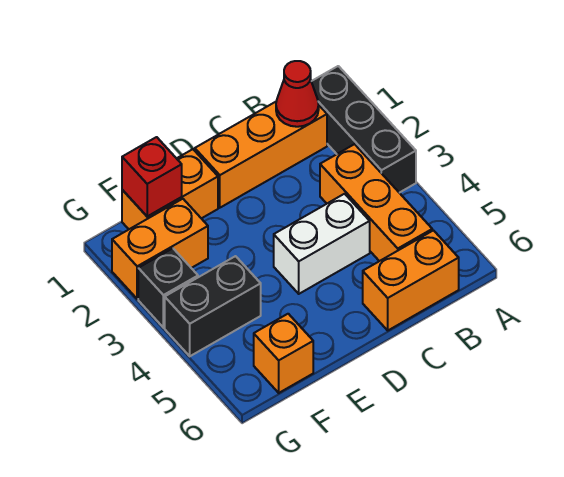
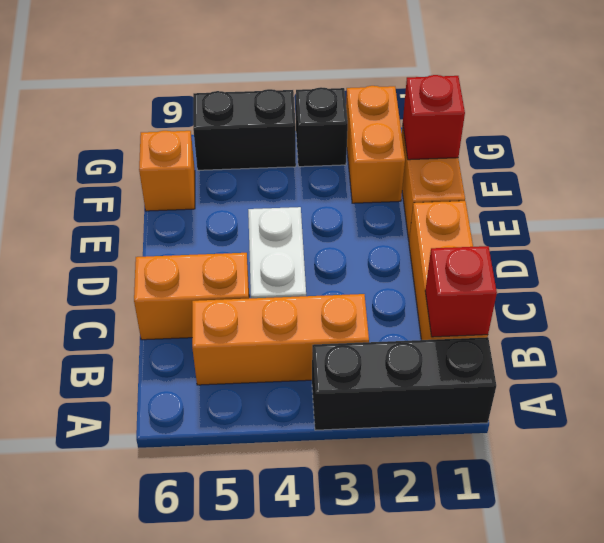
red 1x1 cone [276,61,319,127] -> red 1x1 brick [425,246,497,337]
orange 1x2 brick [363,230,459,330] -> orange 1x2 brick turned to [134,253,249,340]
black 1x2 brick [165,256,261,356] -> black 1x2 brick turned to [193,89,296,170]

